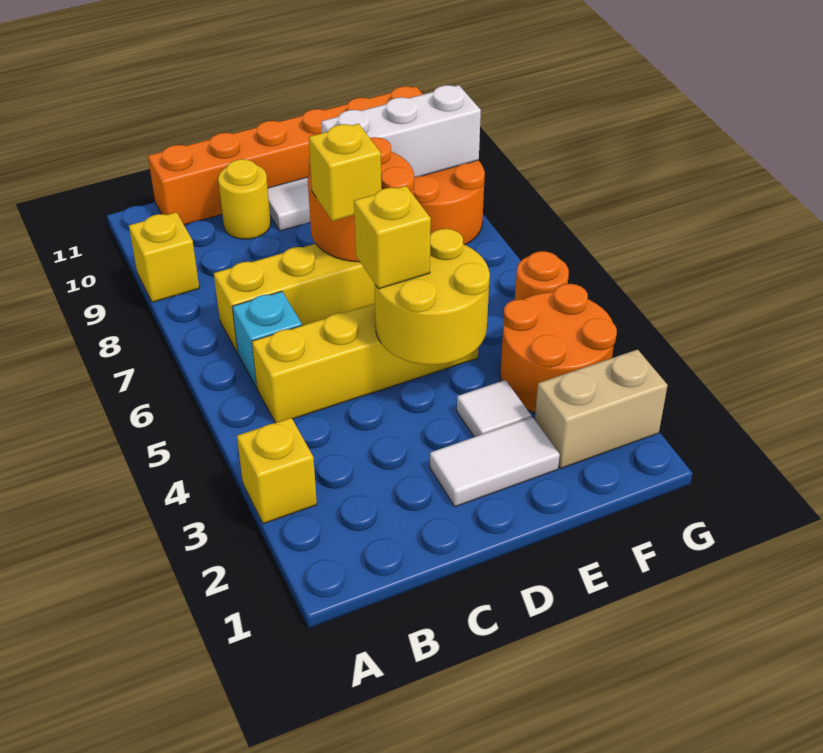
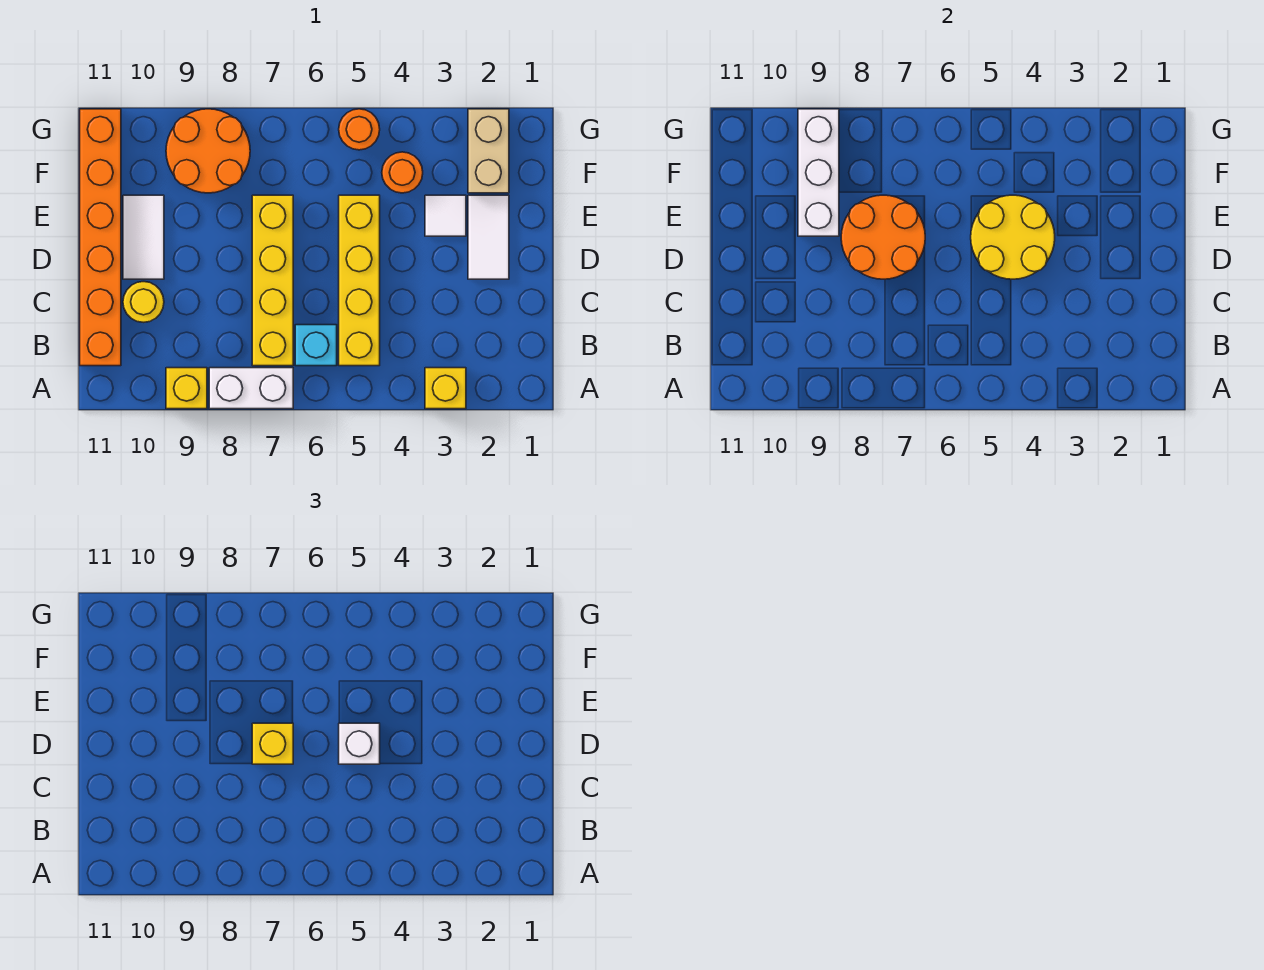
none -> white 1x2 brick [209,368,293,409]
yellow 1x1 brick [354,186,431,289] -> white 1x1 brick [339,723,380,764]
orange 2x2 round brick [500,284,617,413] -> orange 1x1 round brick [382,152,423,193]

